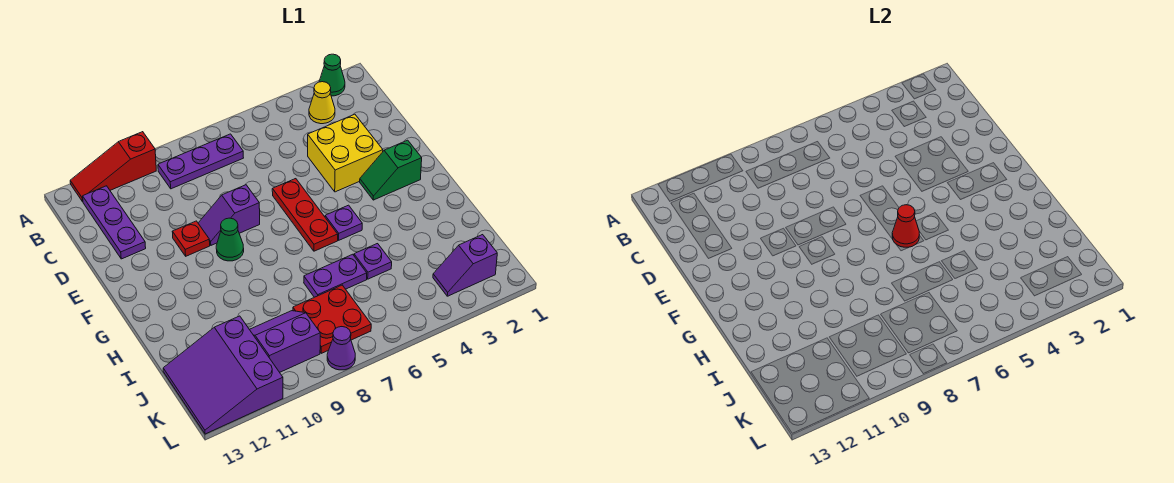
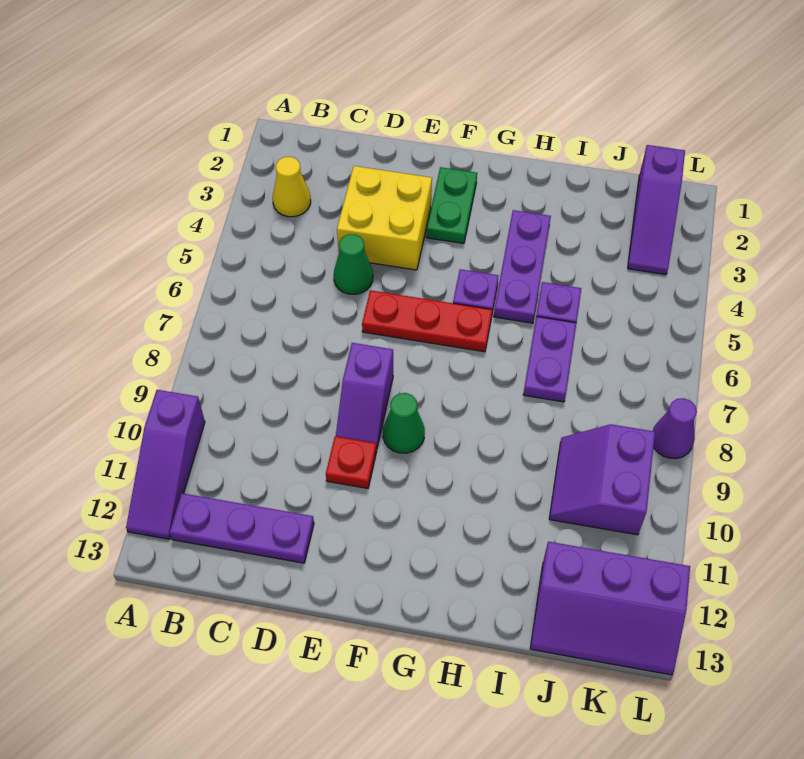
green 1x1 cone [319,54,345,96] -> green 1x1 cone moved to [334,234,373,294]
red 1x3 slope [70,132,156,202] -> purple 1x3 slope [126,390,205,539]
purple 1x3 plate [158,134,243,189] -> purple 1x3 plate moved to [494,210,551,323]
green 1x2 slope [360,140,422,200] -> green 1x2 plate [426,167,477,244]
red 1x1 cone [892,205,919,248] -> none
red 2x2 plate [293,285,371,353] -> none
purple 3x3 slope [163,316,283,434] -> purple 2x3 slope [530,542,690,675]
purple 1x2 slope [433,235,497,296] -> purple 1x3 slope [628,145,685,275]

